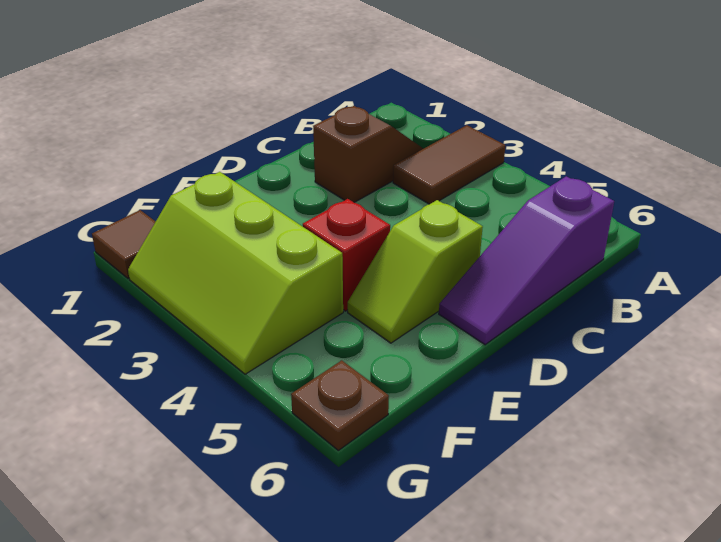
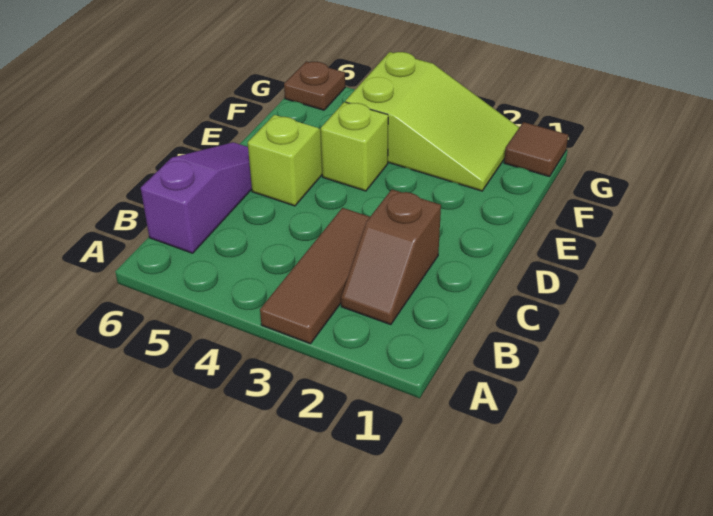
brown 1x2 tile [393,125,505,204] -> brown 1x3 tile [260,208,370,344]
red 1x1 brick [303,199,390,311] -> lime 1x1 brick [321,102,388,191]
lime 2x3 slope [128,172,343,374] -> lime 2x3 slope turned to [345,52,519,191]

